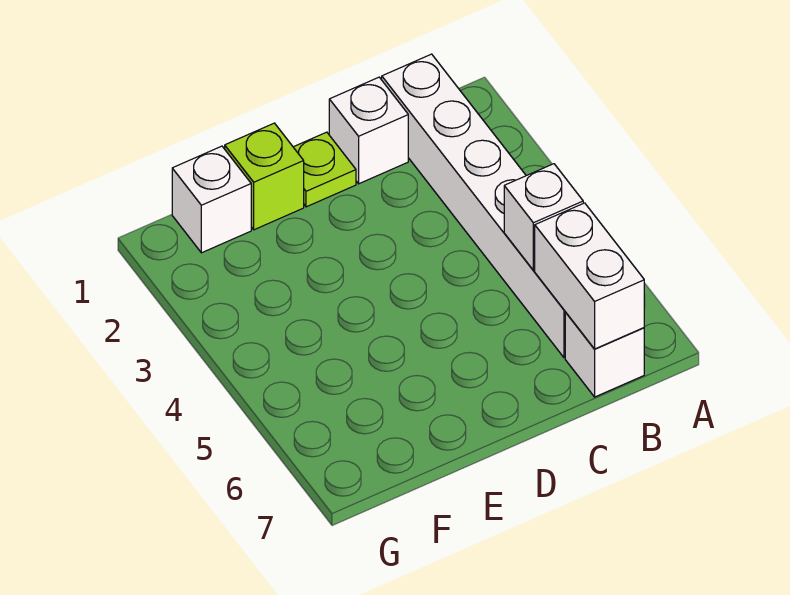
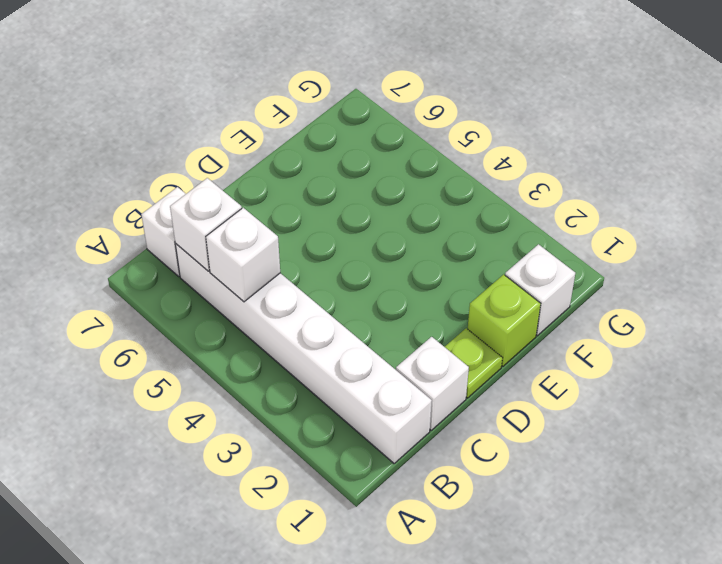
white 1x2 brick [535,203,644,349] -> white 1x1 brick [170,178,242,271]

